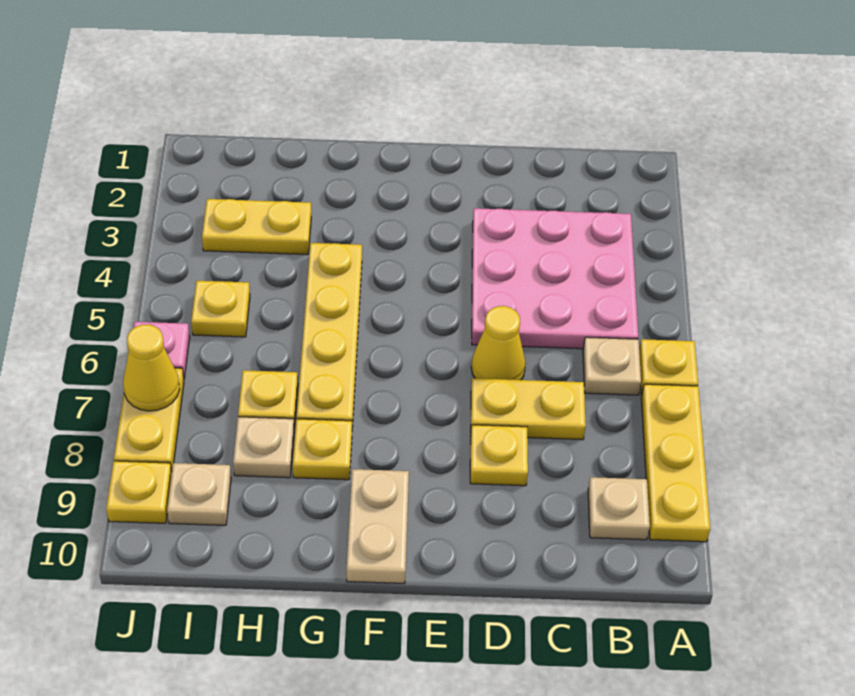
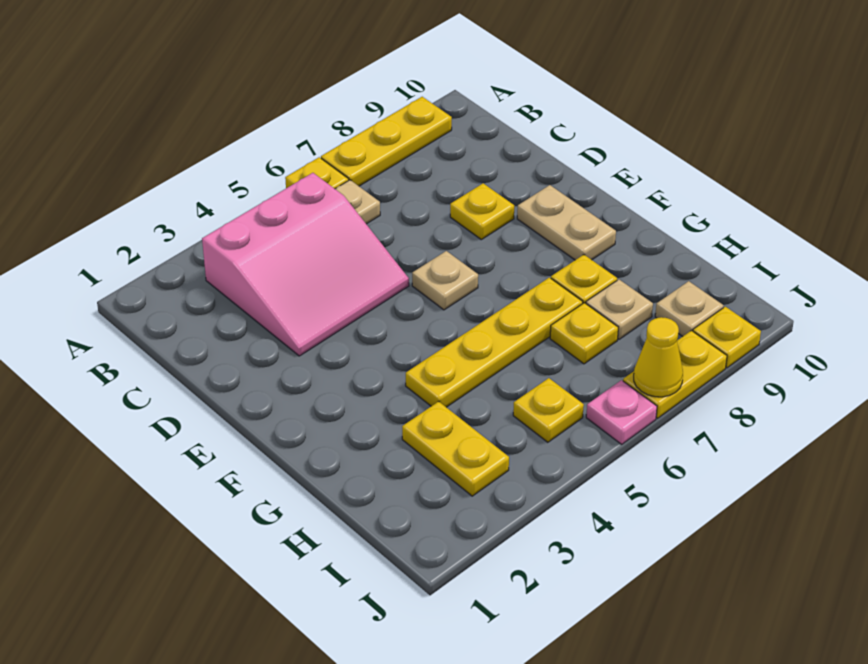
pink 3x3 plate [472,208,638,349] -> pink 3x3 slope [202,173,409,356]
tan 1x1 plate [588,477,650,540] -> tan 1x1 plate moved to [412,251,478,310]
yellow 1x2 plate [471,378,586,440] -> none
yellow 1x1 cone [471,306,526,380] -> none
tan 1x2 plate [347,469,409,583] -> tan 1x2 plate turned to [517,185,616,260]

